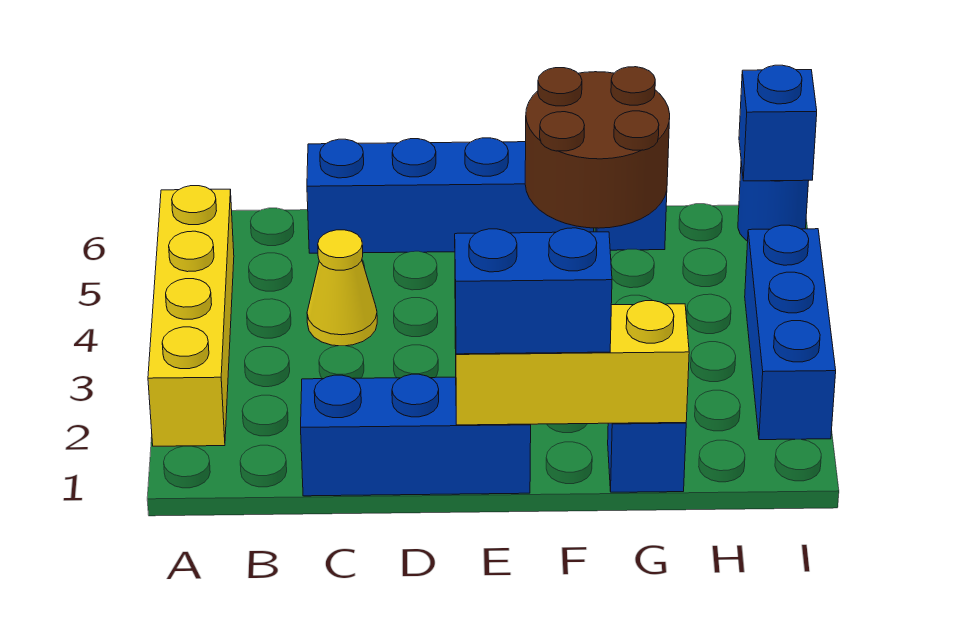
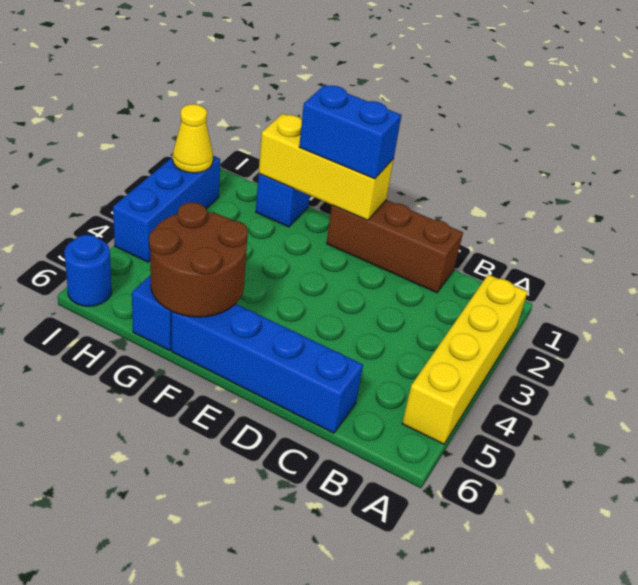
blue 1x3 brick [301,374,531,496] -> brown 1x3 brick [327,200,463,293]
yellow 1x1 cone [307,230,377,346] -> yellow 1x1 cone moved to [173,104,213,173]
blue 1x1 brick [739,65,817,181] -> none

